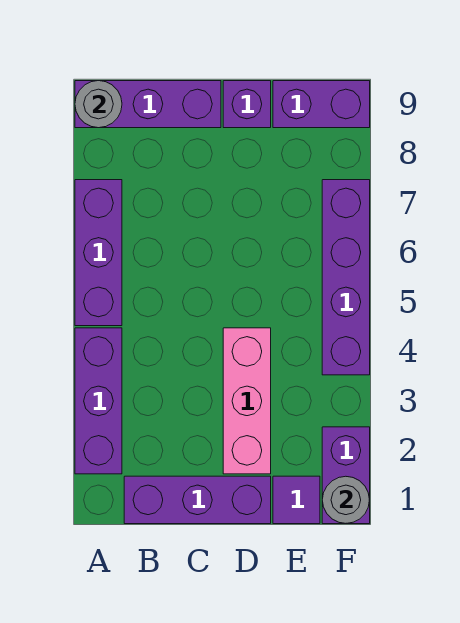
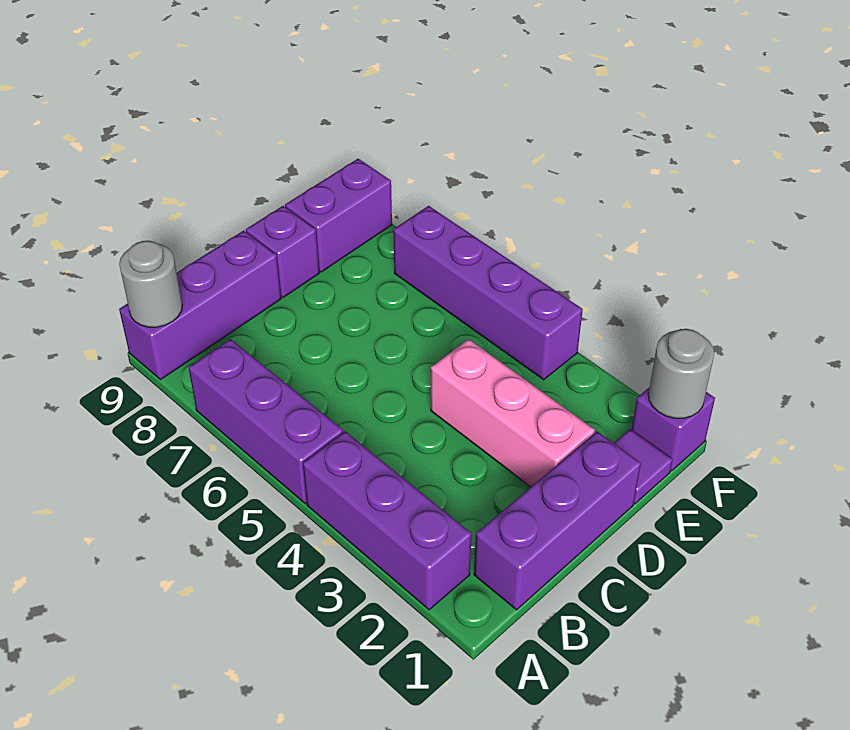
purple 1x2 brick [322,427,370,524] -> purple 1x1 brick [631,388,715,471]

